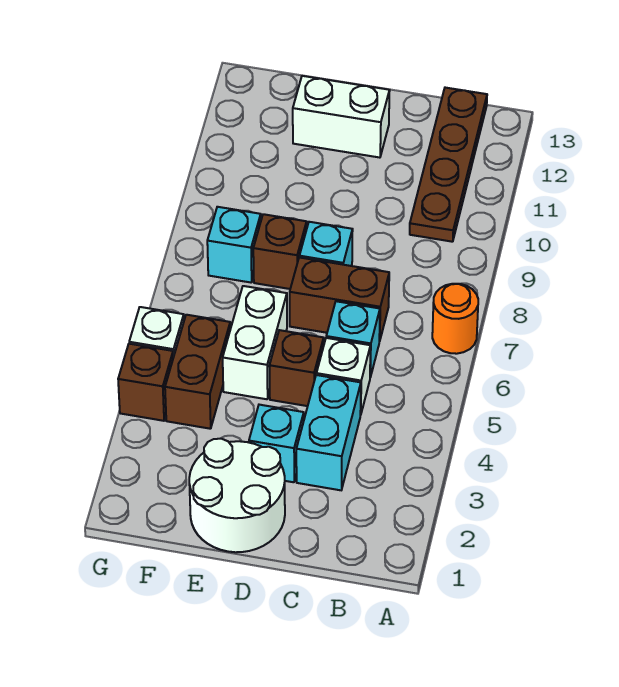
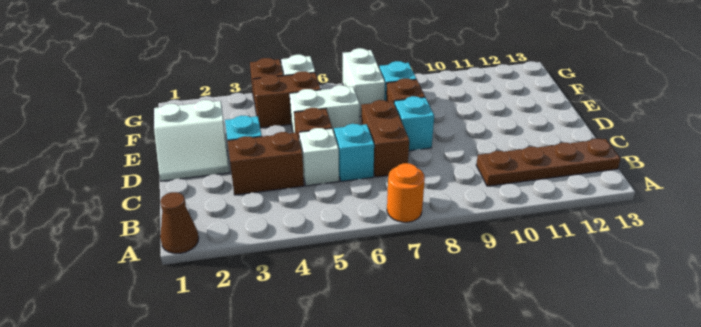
none -> brown 1x1 cone [160,192,199,254]
cyan 1x2 brick [296,375,361,490] -> brown 1x2 brick [228,132,304,195]
white 2x2 round brick [189,439,285,552] -> white 2x2 slope [154,100,230,181]
white 1x2 brick [293,76,390,158] -> white 1x2 brick moved to [343,48,385,117]

